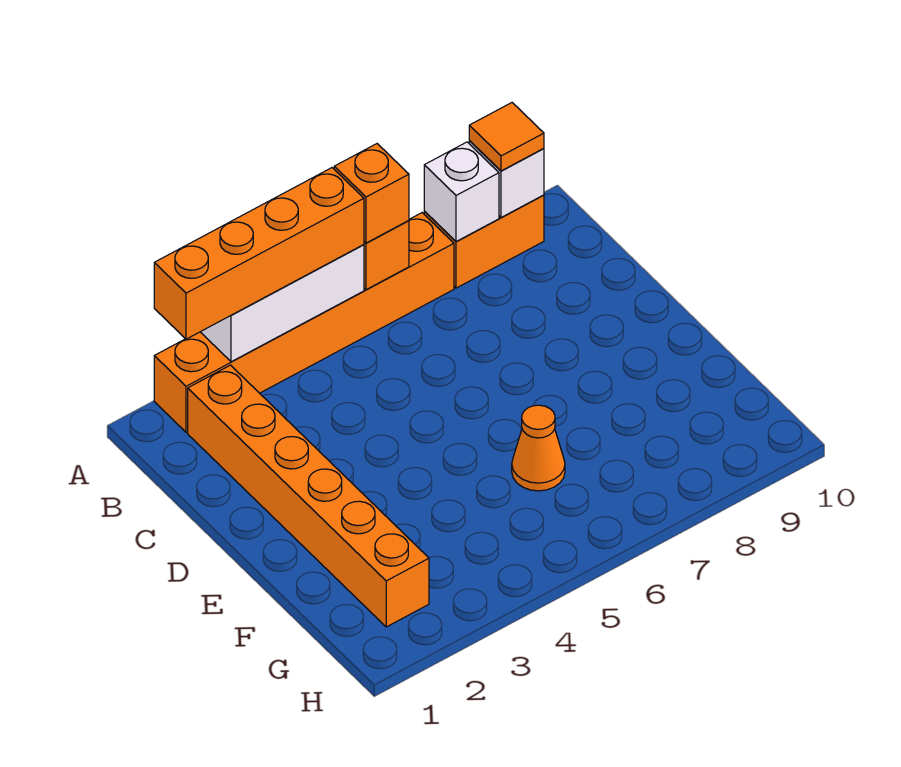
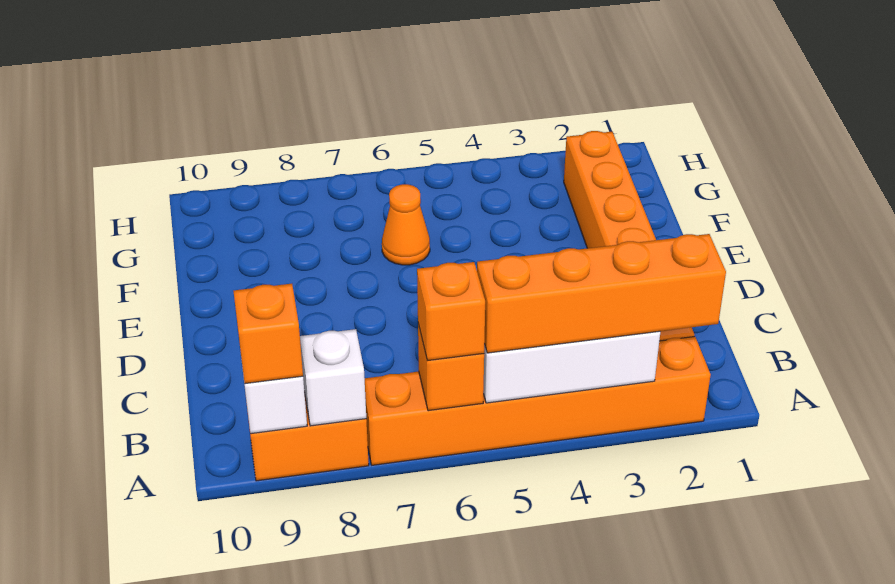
orange 1x1 tile [469,103,544,171] -> orange 1x1 brick [233,284,303,384]

